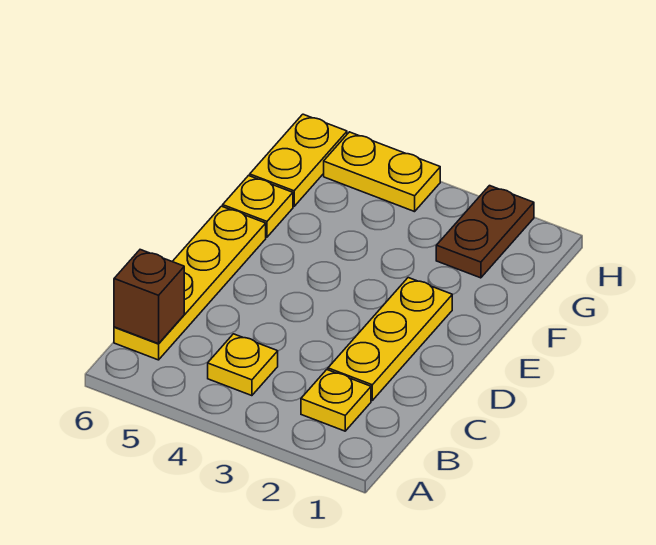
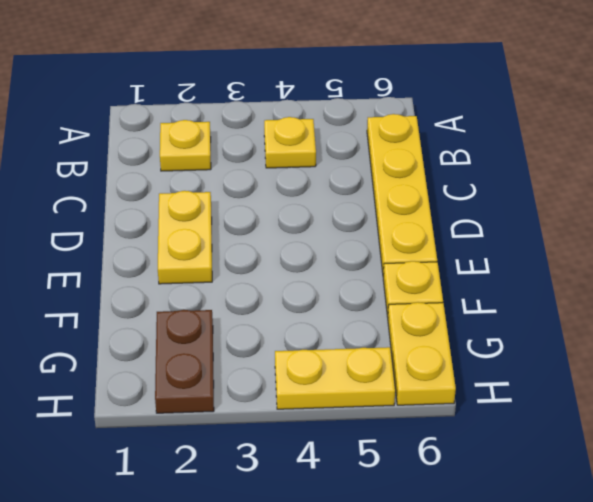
brown 1x1 brick [114,250,184,344] -> none
yellow 1x3 plate [328,278,452,400] -> yellow 1x2 plate [158,191,212,284]

